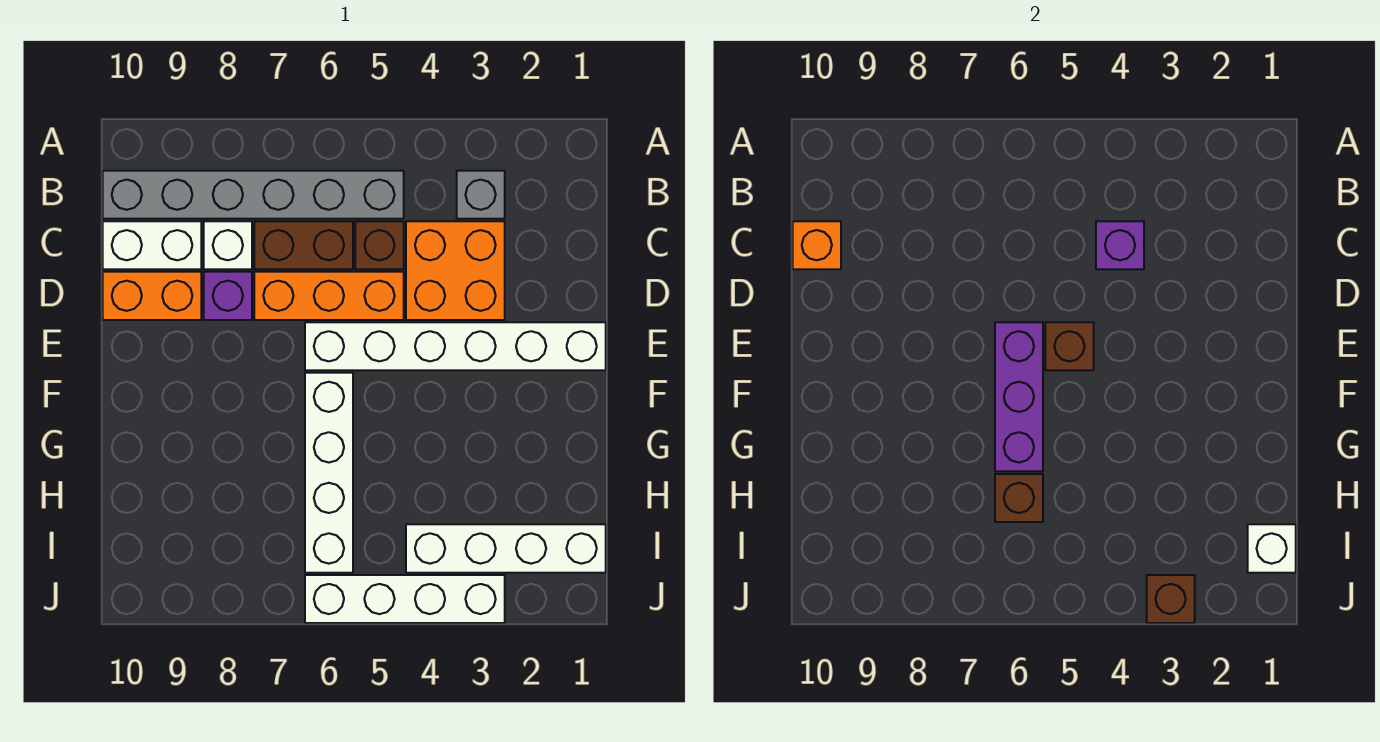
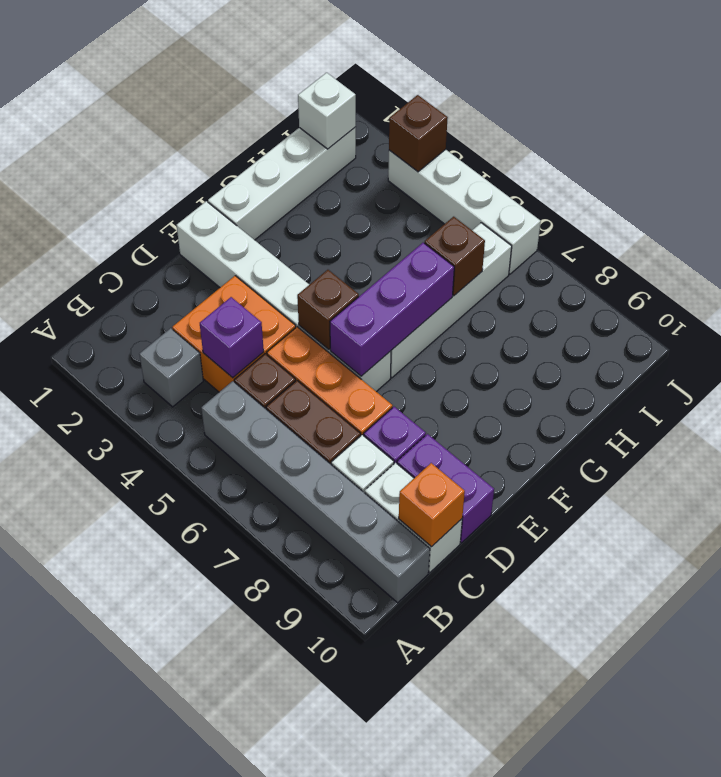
orange 1x2 brick [103,272,201,320] -> purple 1x2 brick [397,434,494,543]
white 1x4 brick [406,524,606,573] -> white 1x4 brick turned to [208,127,356,240]

